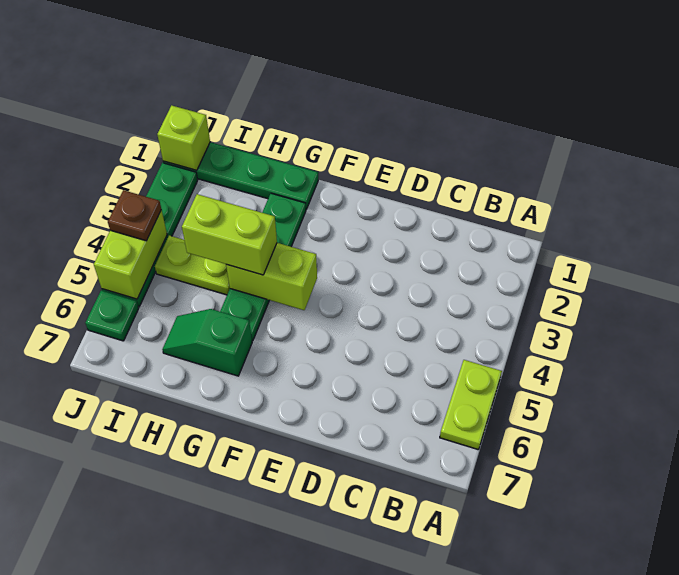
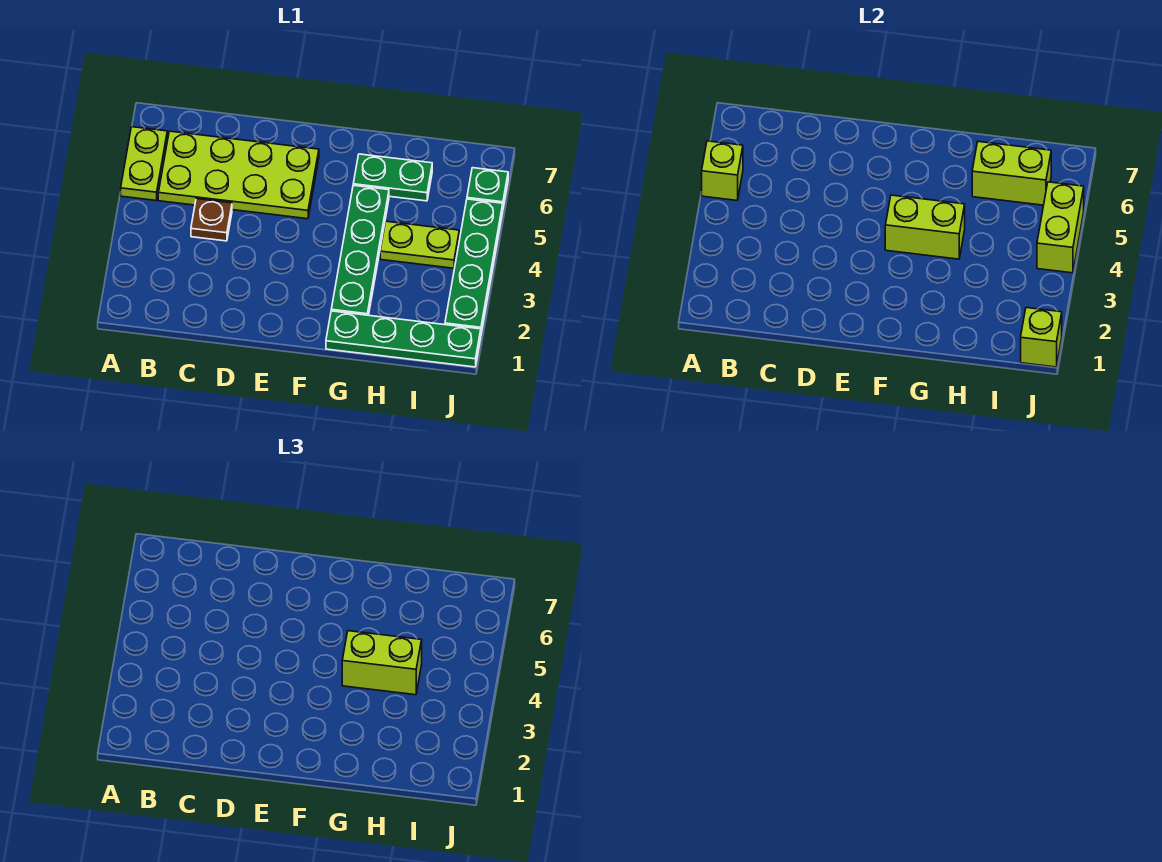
none -> lime 1x1 brick [702,141,743,200]
none -> lime 2x4 plate [158,131,319,219]
green 1x2 slope [162,309,252,376] -> green 1x2 plate [353,154,432,201]
none -> lime 1x2 brick [972,142,1051,205]
brown 1x1 plate [108,190,161,241] -> brown 1x1 plate moved to [191,199,232,241]

